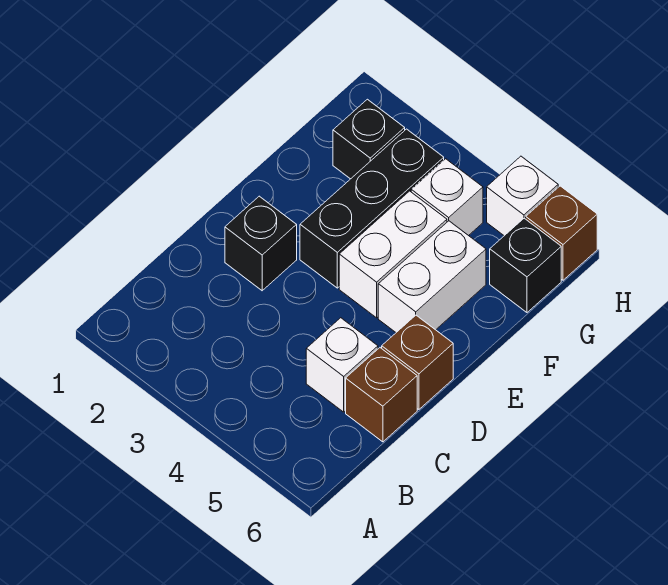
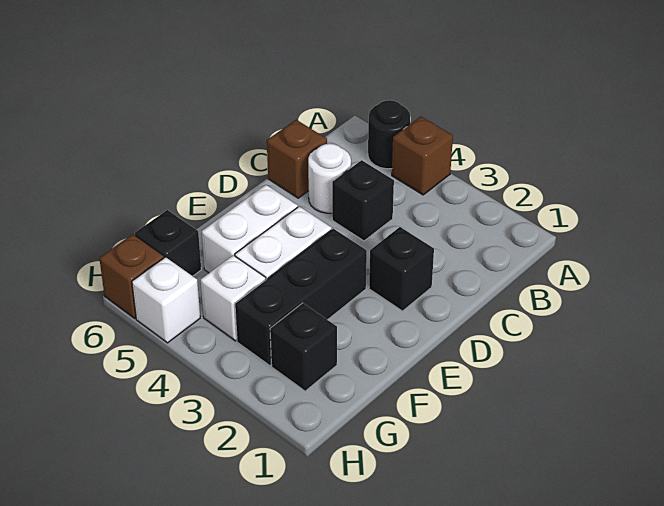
none -> black 1x1 round brick [368,100,410,169]
none -> black 1x1 brick [332,160,394,241]
white 1x1 brick [306,318,378,412] -> white 1x1 round brick [308,144,351,213]
brown 1x1 brick [382,315,453,409] -> brown 1x1 brick moved to [392,117,453,195]

